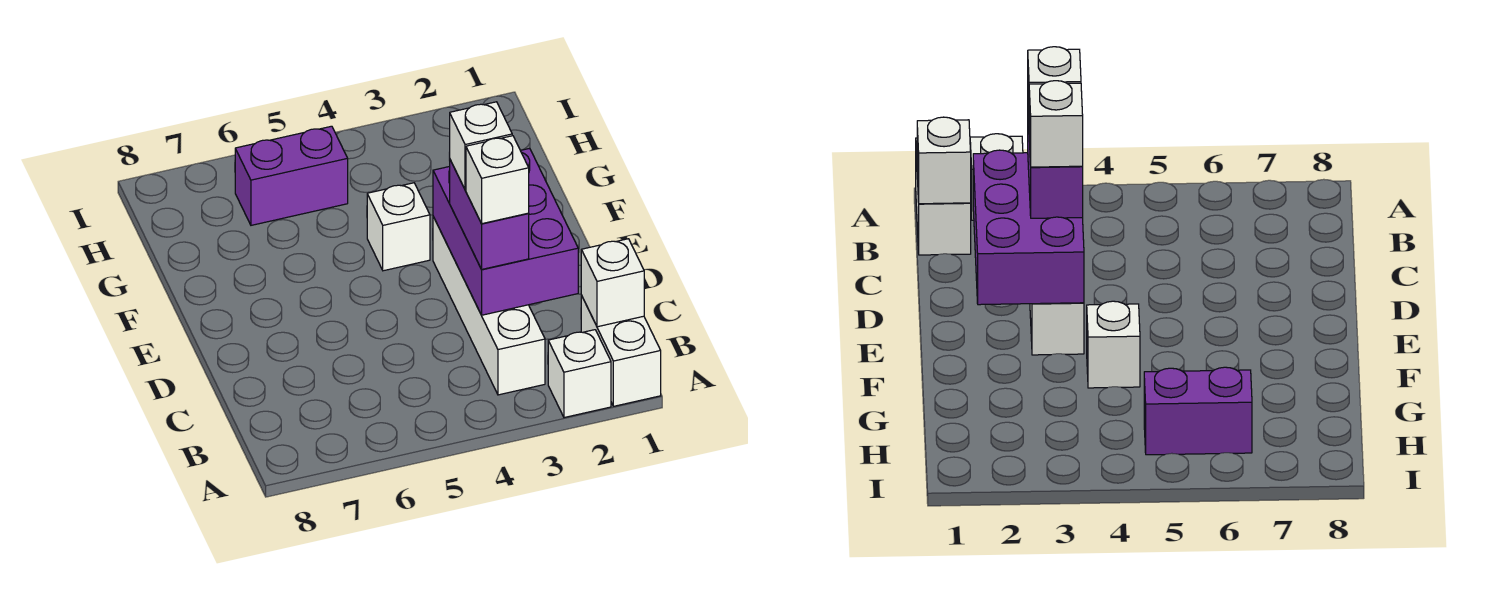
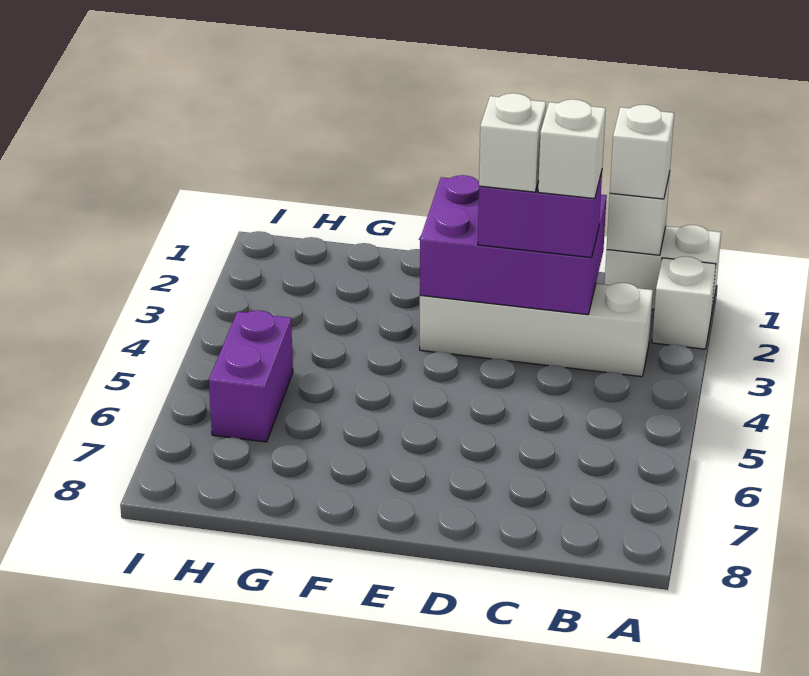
white 1x1 brick [367,183,430,271] -> white 1x1 brick moved to [610,105,674,199]

